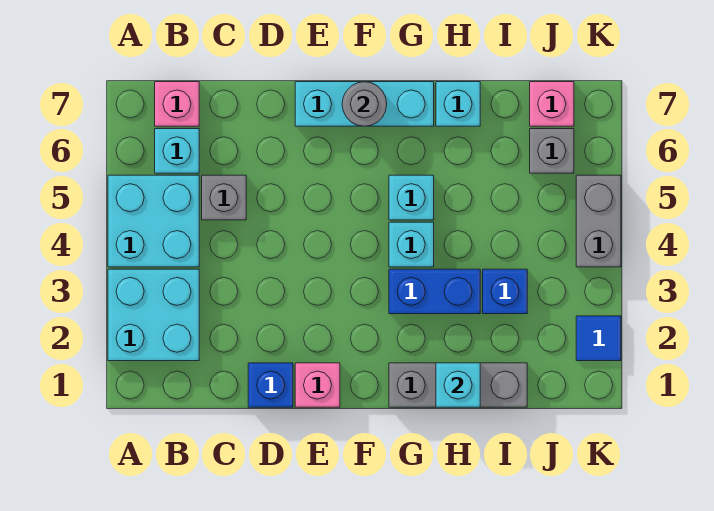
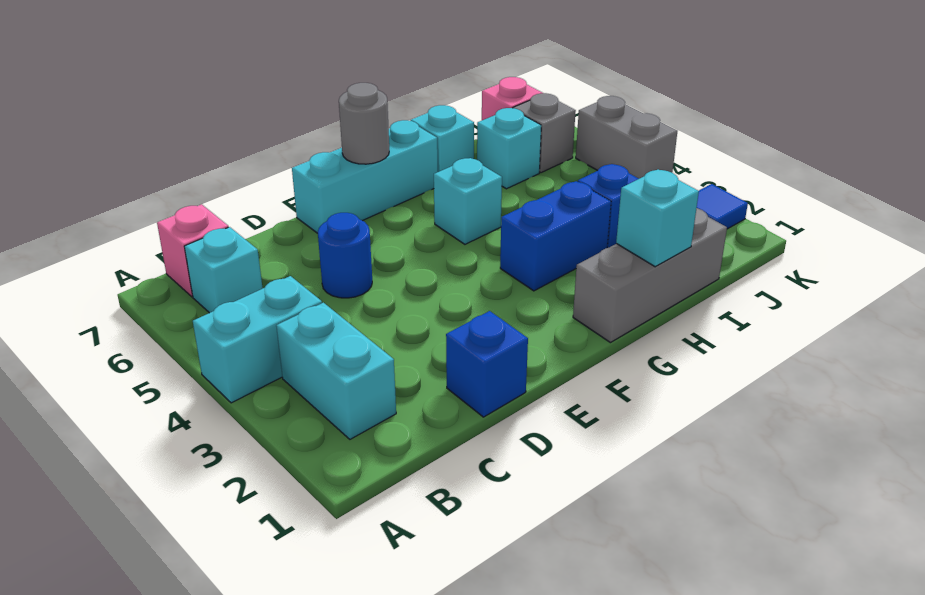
cyan 2x2 brick [108,269,199,361] -> cyan 1x2 brick [276,303,396,439]
cyan 2x2 brick [108,175,199,267] -> cyan 1x2 brick [193,276,322,403]
grey 1x1 brick [202,175,246,220] -> none
none -> blue 1x1 round brick [318,213,372,298]
pink 1x1 brick [295,363,340,407] -> none
cyan 1x1 brick [389,222,434,267] -> cyan 1x1 brick moved to [477,108,541,189]

